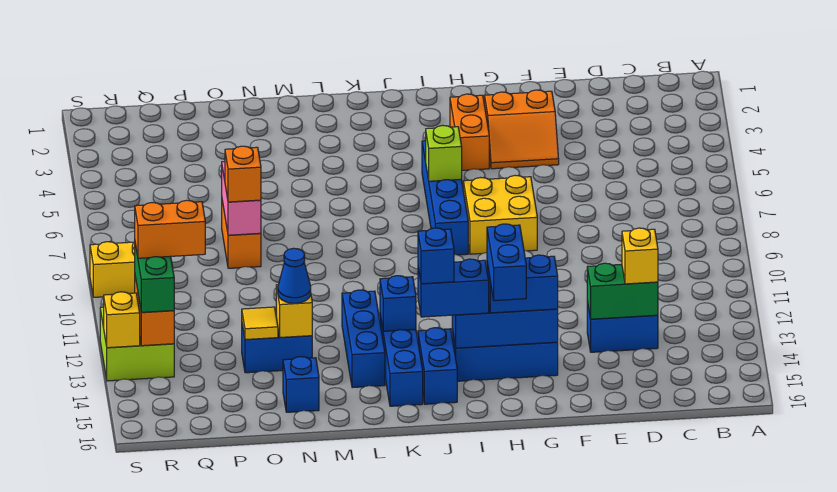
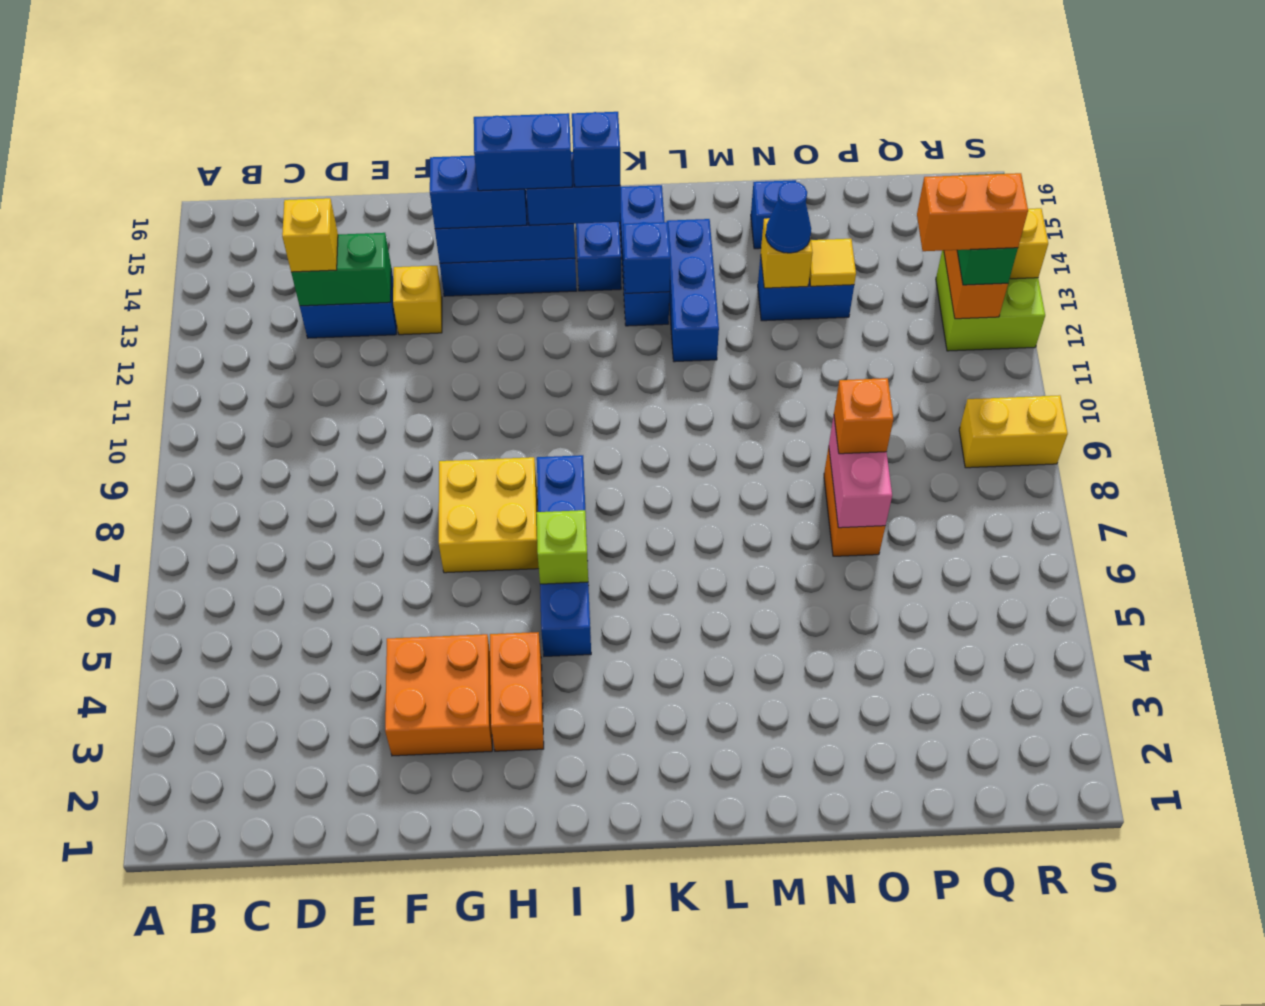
orange 2x2 slope [484,90,559,169] -> orange 2x2 brick [385,634,492,756]
none -> yellow 1x1 brick [393,266,442,335]
blue 1x2 brick [487,224,526,301] -> blue 1x2 brick turned to [474,113,572,191]

